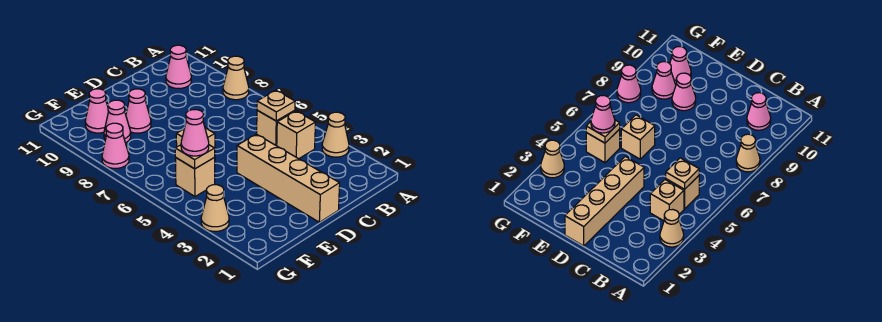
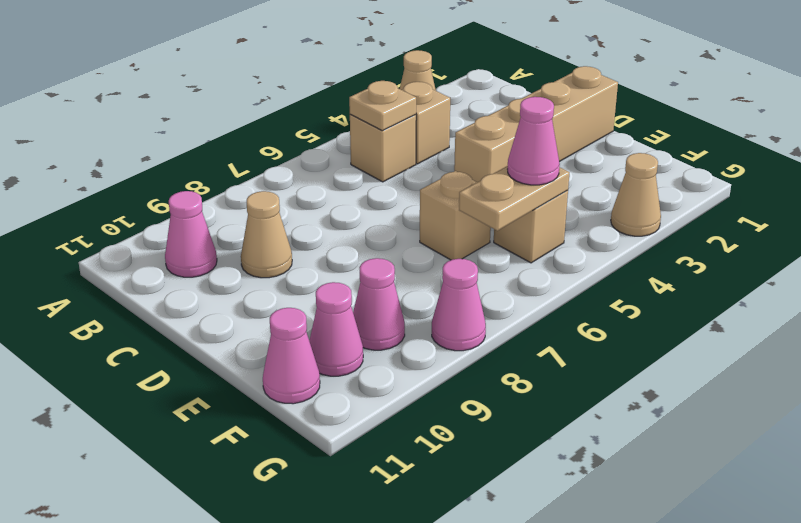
tan 1x1 cone [223,56,249,100] -> tan 1x1 cone moved to [241,191,292,278]
pink 1x1 cone [126,89,151,133] -> pink 1x1 cone moved to [263,308,320,404]
tan 1x1 plate [175,145,215,169] -> tan 1x2 plate [459,166,570,231]

